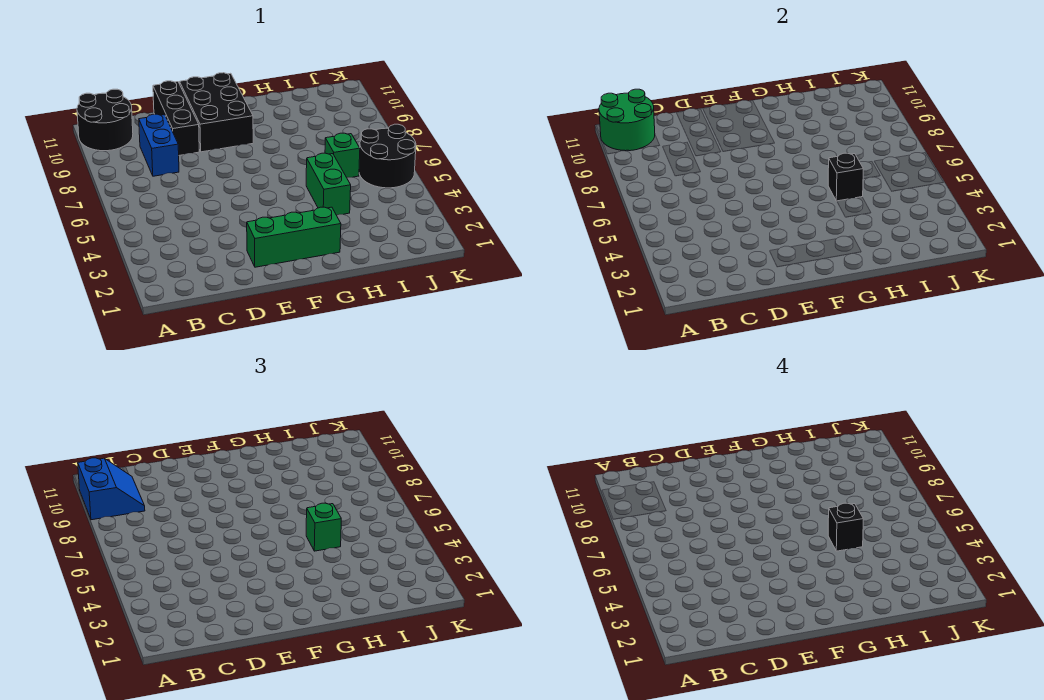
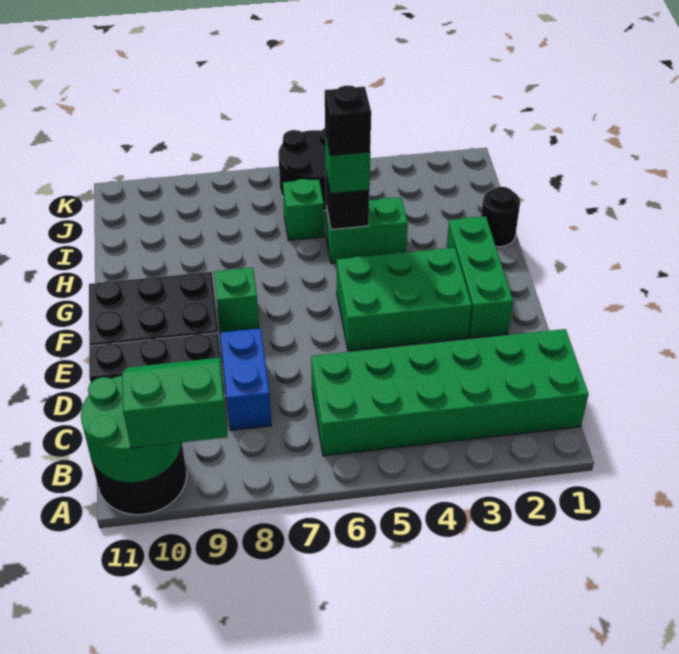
blue 2x2 slope [78,458,145,520] -> green 2x2 slope [122,358,228,448]
none -> green 2x6 brick [311,329,589,456]
blue 1x2 brick [139,114,179,176] -> blue 1x2 brick turned to [220,328,272,430]
none -> green 2x3 brick [337,248,472,351]
none -> green 1x1 brick [214,268,259,332]
none -> black 1x1 round brick [481,187,520,247]

